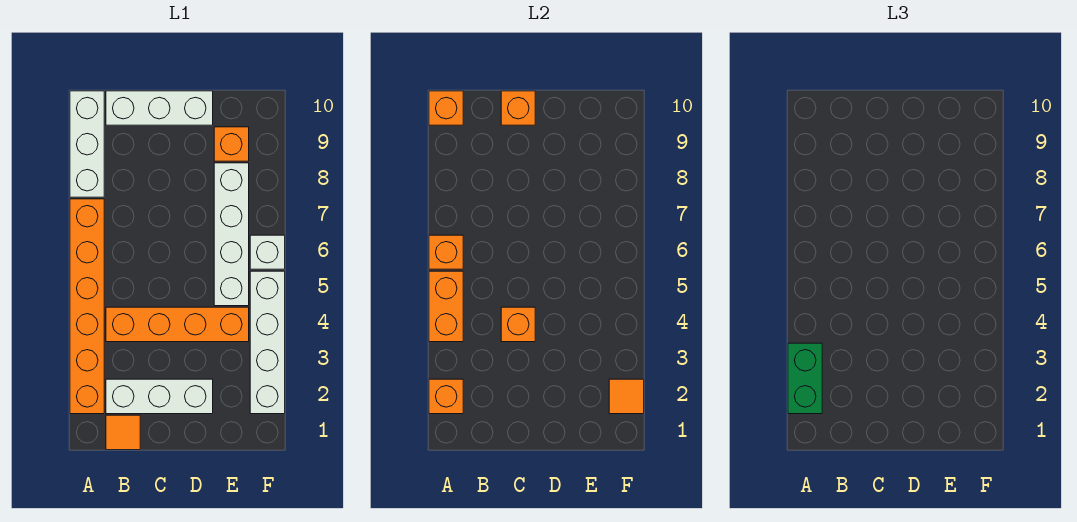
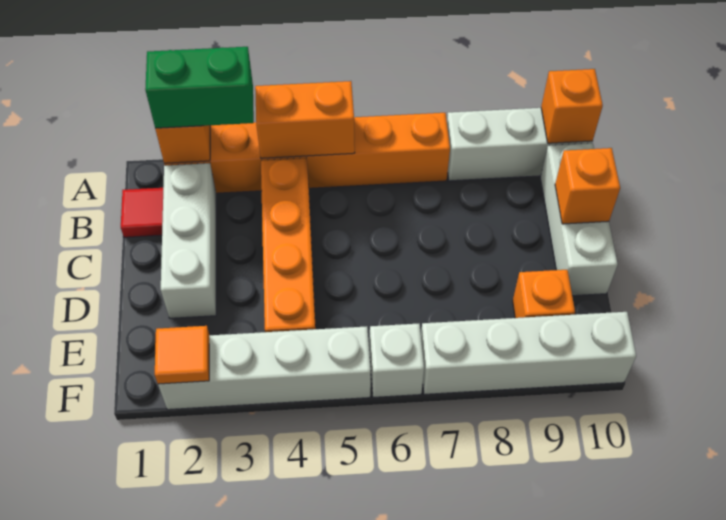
orange 1x1 brick [429,235,463,269] -> none
orange 1x1 tile [106,415,140,450] -> red 1x1 tile [121,188,163,237]
orange 1x1 brick [501,307,535,342] -> none
white 1x4 brick [214,163,249,306] -> white 1x4 brick moved to [421,312,636,394]

